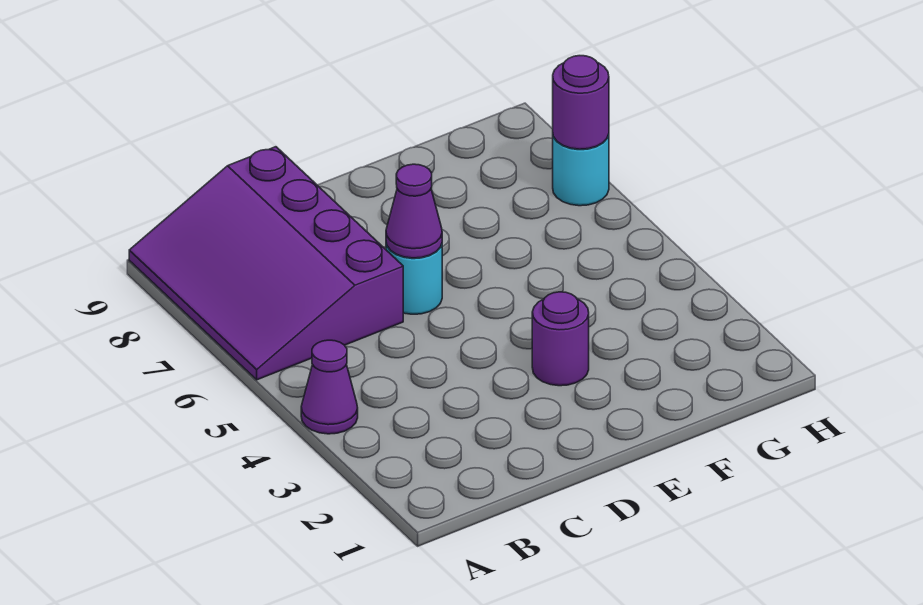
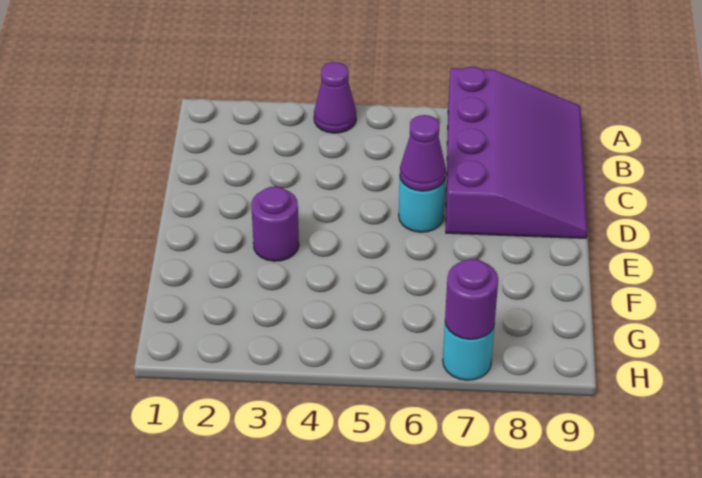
purple 3x4 slope [129,147,403,380] -> purple 3x4 slope turned to [446,67,587,238]

